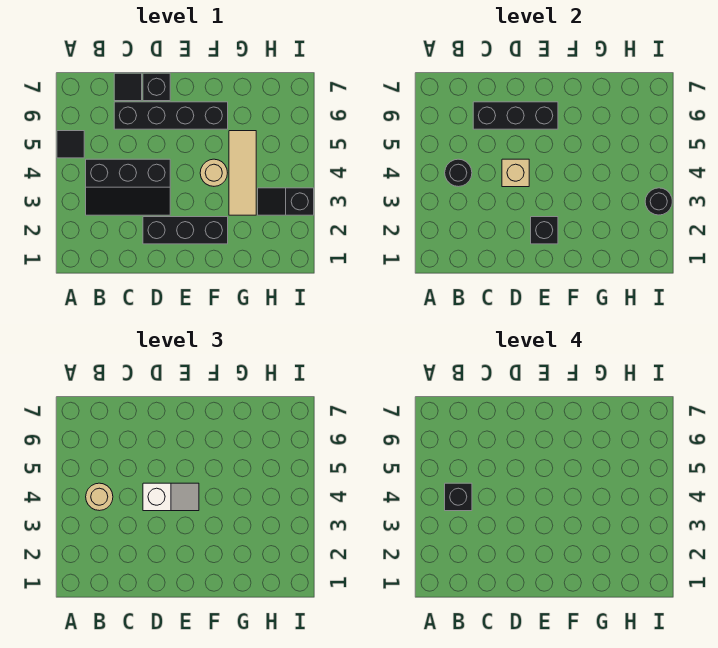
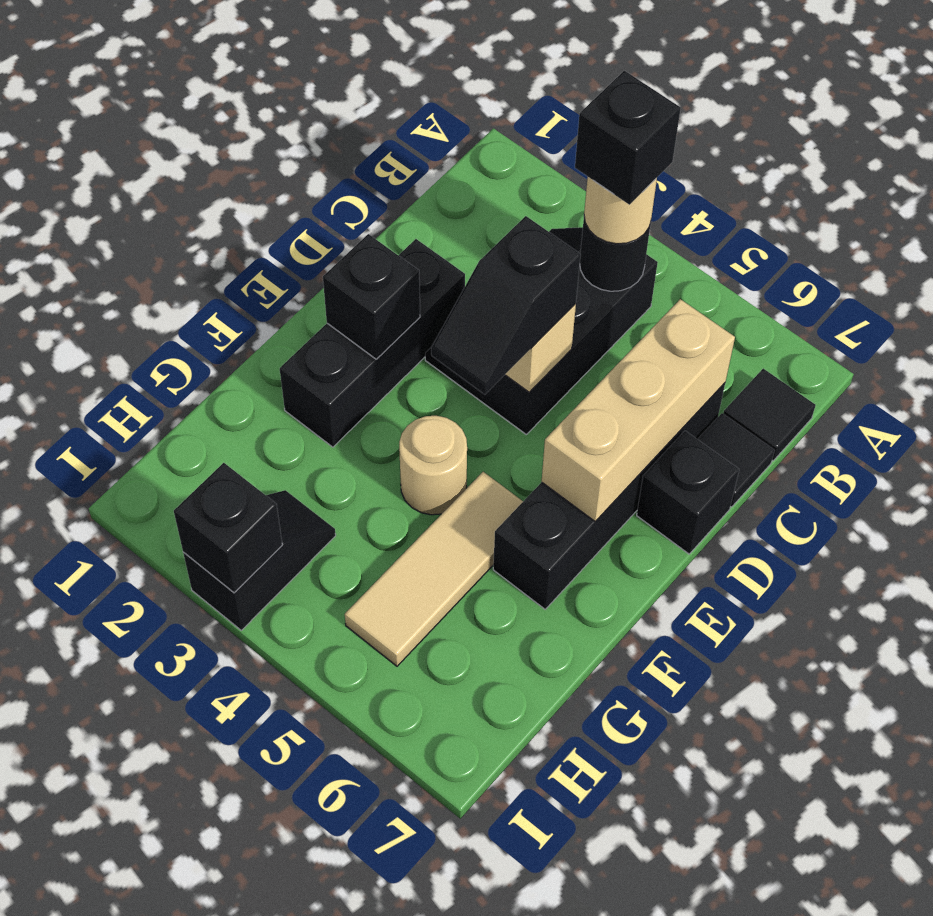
black 1x1 tile [57,131,84,158] -> black 1x1 tile moved to [723,369,816,461]
black 1x3 brick [473,102,558,129] -> tan 1x3 brick [542,299,735,521]
white 1x2 slope [143,483,199,511] -> black 1x2 slope [431,216,581,395]
tan 1x3 tile [229,131,256,215] -> tan 1x3 tile turned to [345,472,523,666]
black 1x1 round brick [645,188,672,215] -> black 1x1 brick [174,463,282,593]

